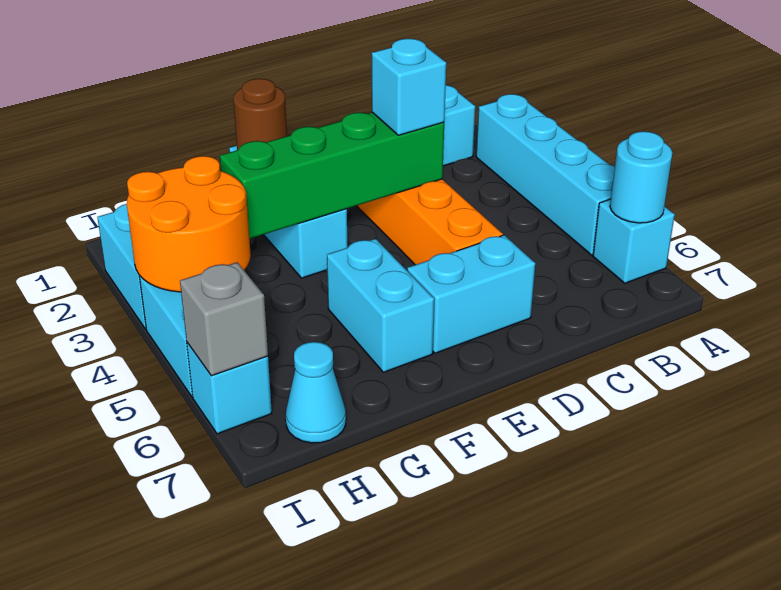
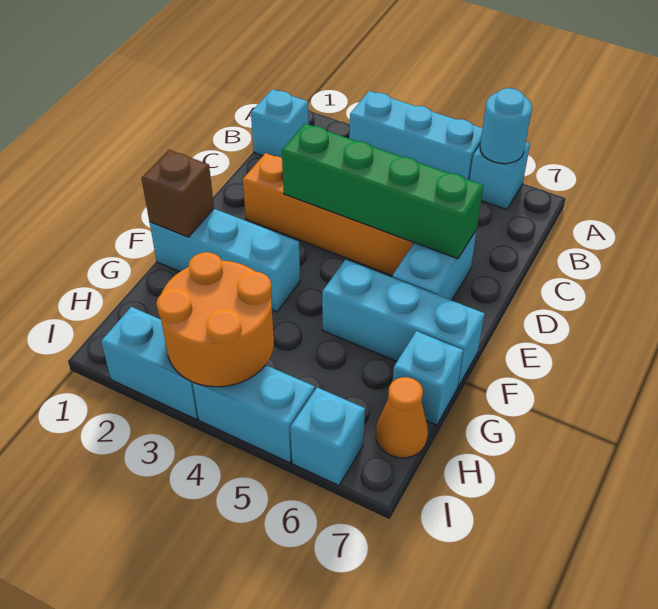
cyan 1x4 brick [476,94,615,255] -> cyan 1x3 brick [349,91,483,180]
green 1x4 brick [220,112,444,239] -> green 1x4 brick turned to [282,124,483,259]
cyan 1x1 brick [372,39,446,135] -> cyan 1x1 brick moved to [393,331,463,425]
brown 1x1 round brick [233,79,287,150] -> brown 1x1 brick [141,150,214,237]
cyan 1x2 brick [327,239,434,372] -> cyan 1x3 brick [322,260,485,387]
cyan 1x1 cone [286,342,346,443] -> orange 1x1 cone [376,377,428,458]
grey 1x1 brick [180,262,268,376] -> none

